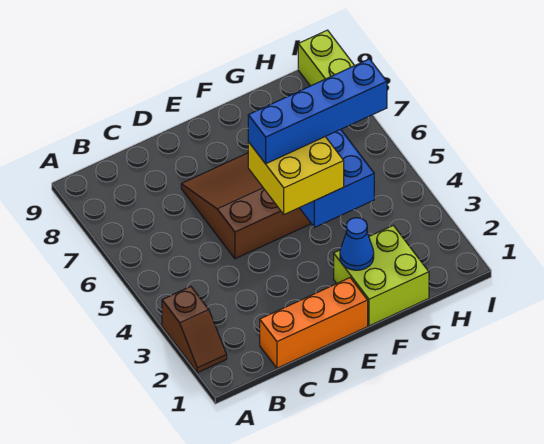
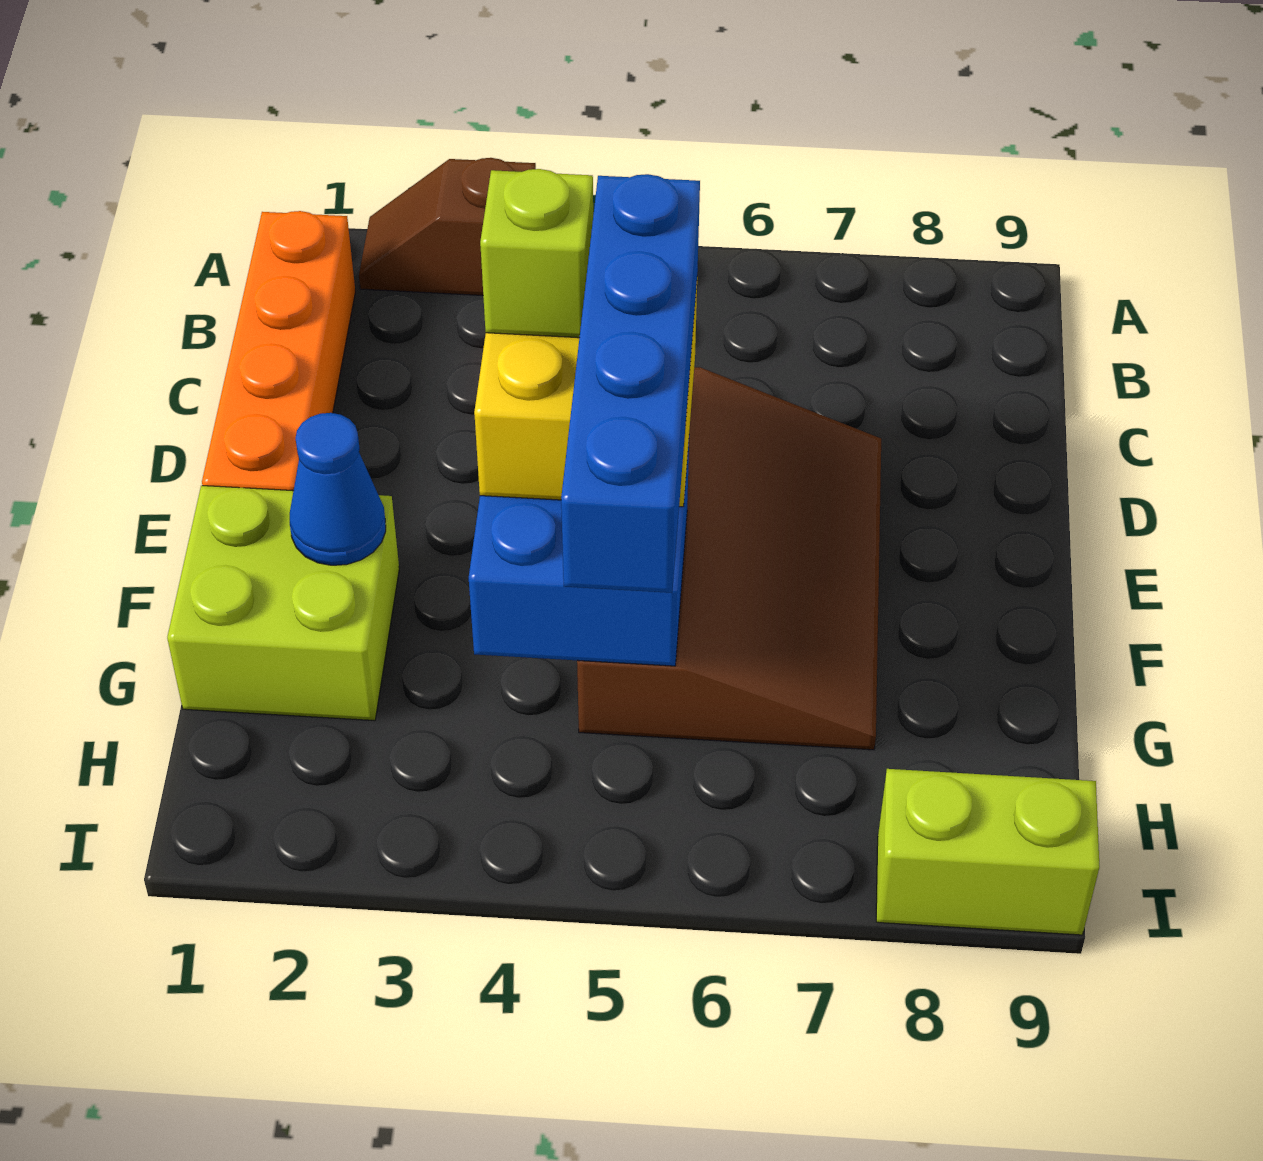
orange 1x3 brick [260,278,368,368] -> orange 1x4 brick [202,211,355,491]
none -> lime 1x1 brick [480,169,593,338]

